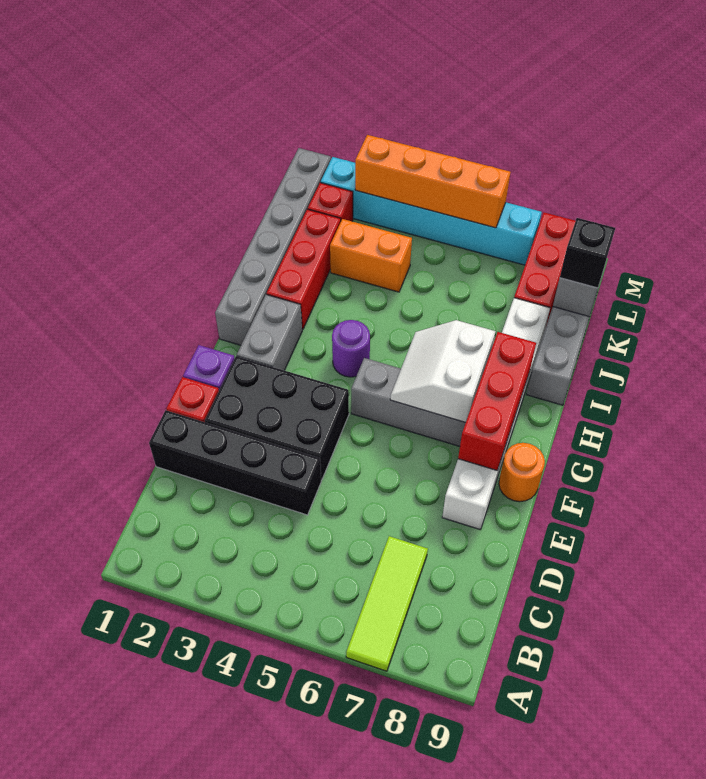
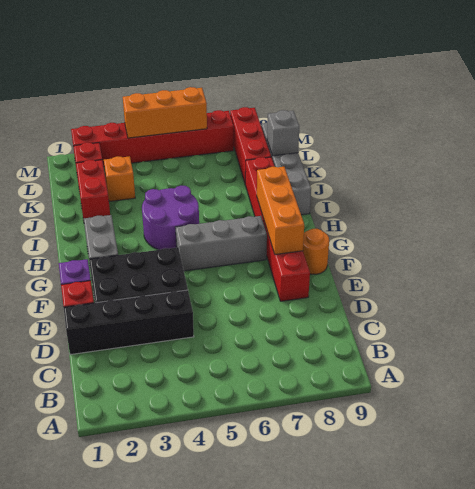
lime 1x3 tile [346,536,428,671] -> none
white 1x6 brick [442,298,550,530] -> red 1x6 brick [245,157,310,301]
red 1x3 brick [458,332,536,470] -> orange 1x3 brick [257,167,304,254]
white 2x2 slope [390,320,495,423] -> none
grey 1x6 brick [215,148,331,345] -> none
purple 1x1 round brick [332,320,370,377] -> purple 2x2 round brick [142,186,199,250]
red 1x3 brick [266,209,341,330] -> red 1x2 brick [76,160,110,220]
orange 1x2 brick [330,219,412,292] -> orange 1x1 brick [104,156,135,202]
black 1x1 brick [560,218,615,288] -> none
cyan 1x6 brick [321,157,542,265] -> red 1x6 brick [71,110,234,167]
orange 1x4 brick [355,135,511,228] -> orange 1x3 brick [123,87,207,138]

